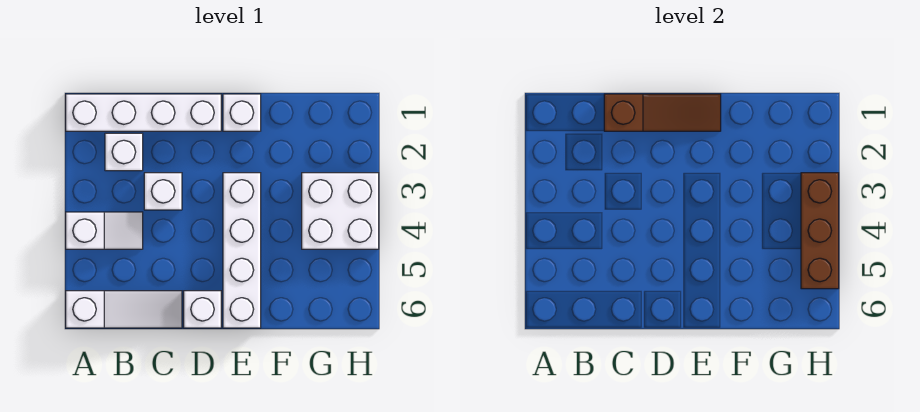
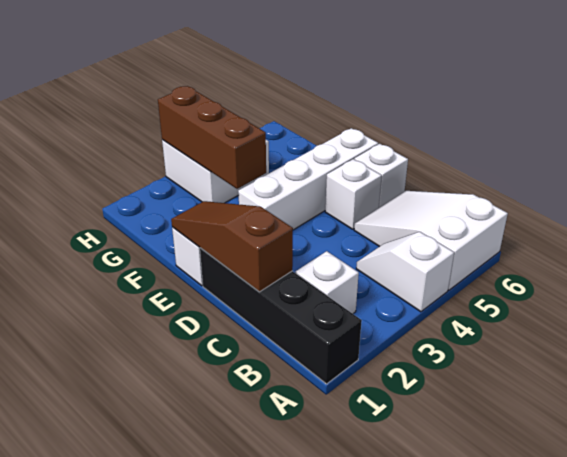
white 1x4 brick [66,94,221,131] -> black 1x4 brick [200,248,362,384]
white 1x3 slope [66,291,182,328] -> white 2x3 slope [354,191,508,290]
white 1x1 brick [144,173,182,210] -> white 1x1 brick moved to [325,159,382,229]
brown 1x3 brick [801,173,839,289] -> brown 1x3 brick turned to [158,86,266,189]

